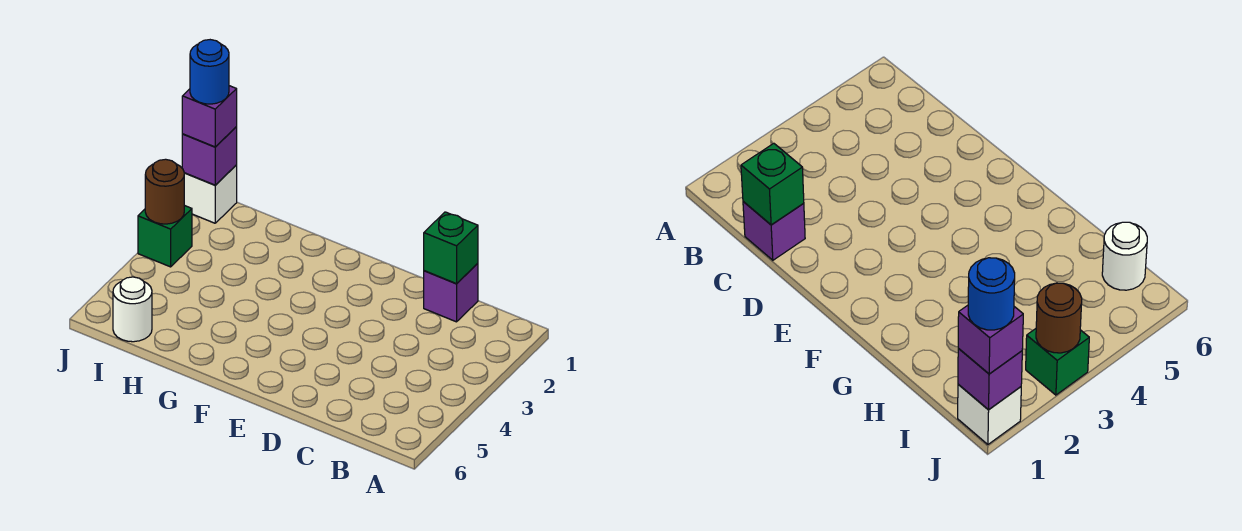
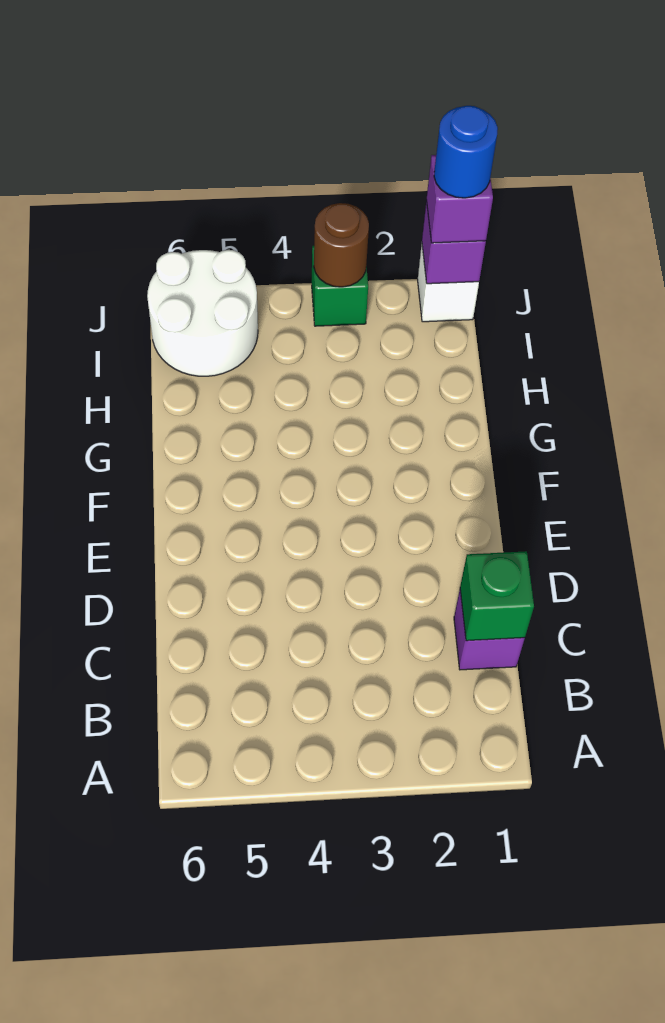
white 1x1 round brick [113,277,152,342] -> white 2x2 round brick [147,250,258,376]

